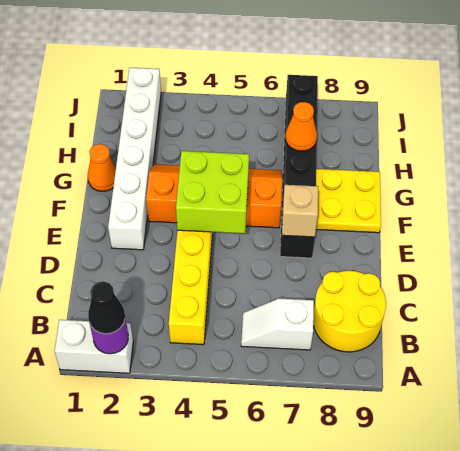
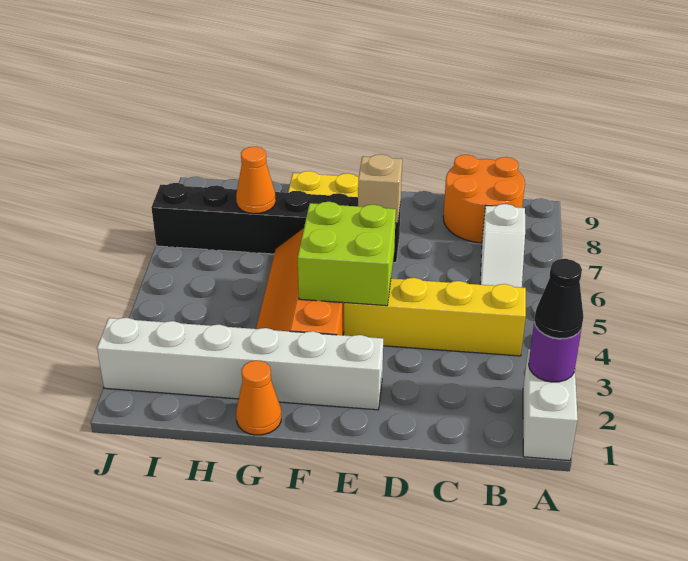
yellow 2x2 round brick [313,271,386,352] -> orange 2x2 round brick [443,155,525,243]

